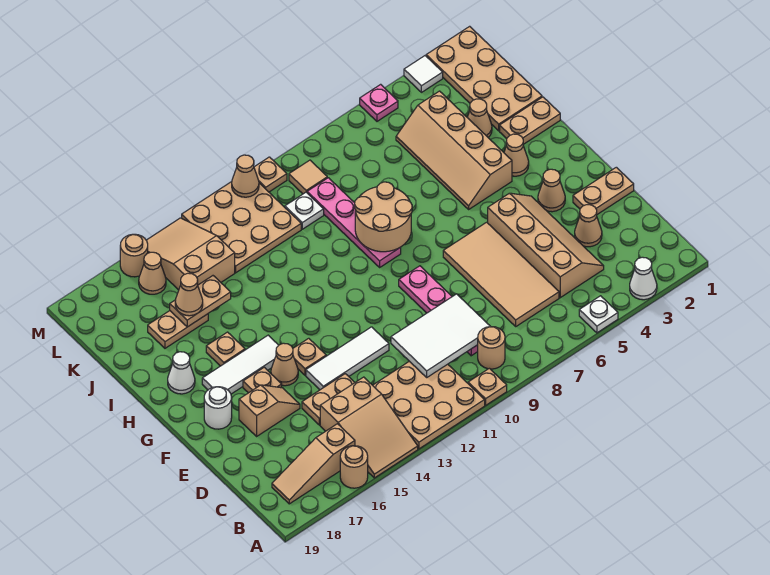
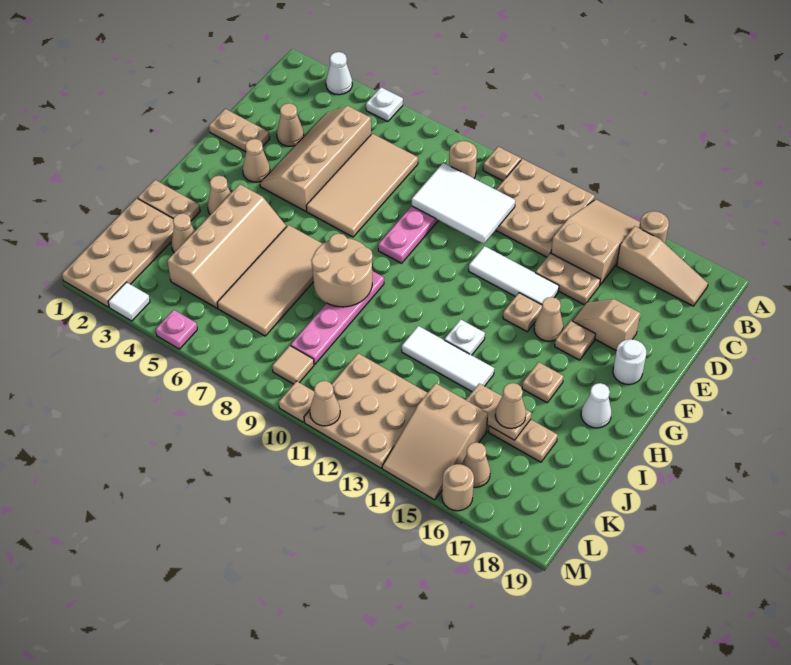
white 1x3 tile [202,335,279,394] -> white 1x3 tile moved to [402,326,494,392]
none -> tan 2x4 tile [217,225,322,336]
white 1x1 plate [285,192,324,229] -> white 1x1 plate moved to [444,319,485,355]

